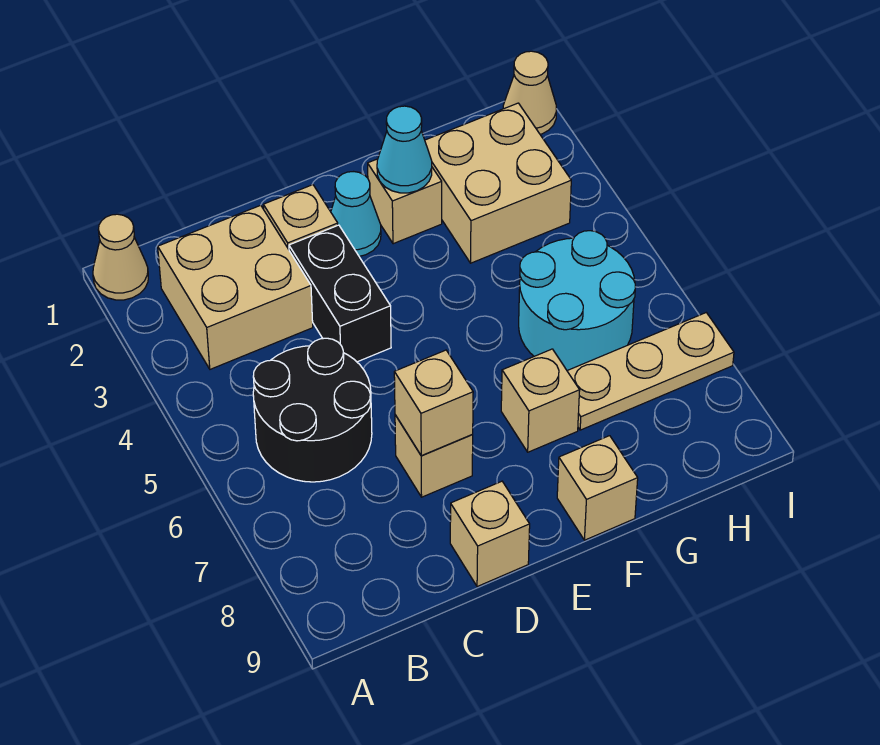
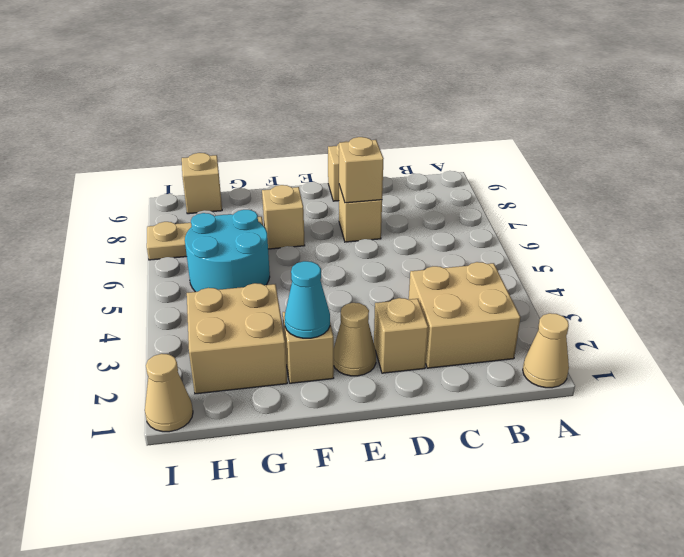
black 2x2 round brick [253,338,372,482] -> none
black 1x2 brick [289,225,391,362] -> none
cyan 1x1 cone [331,172,381,256] -> tan 1x1 cone [334,303,376,376]
tan 1x1 brick [557,436,638,540] -> tan 1x1 brick moved to [182,153,222,214]

